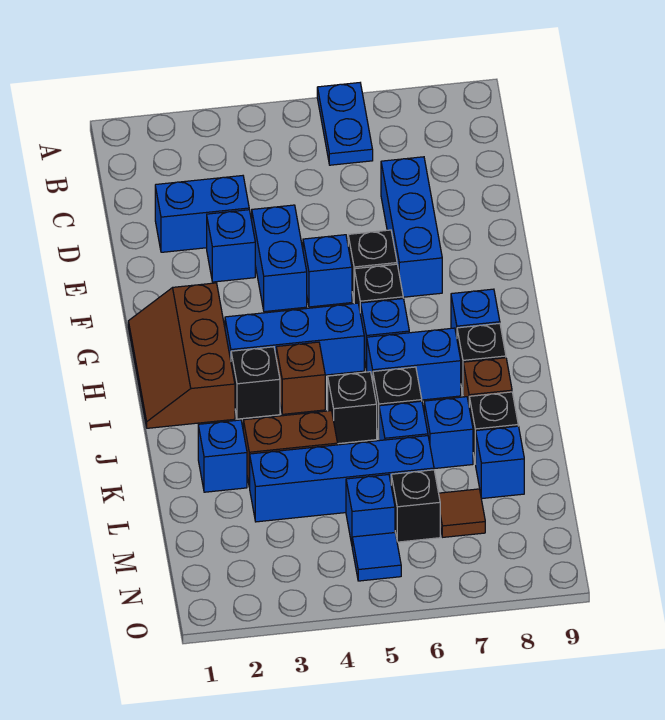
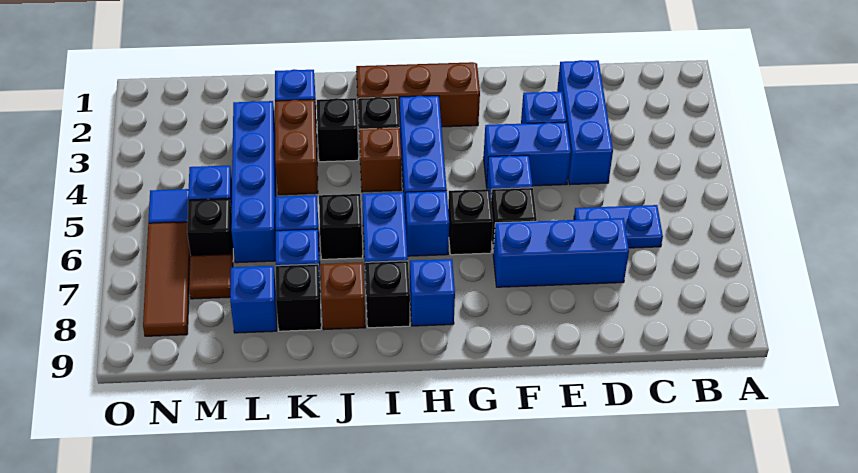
blue 1x2 plate [317,83,373,165] -> blue 1x2 plate moved to [574,205,663,248]
blue 1x2 brick [155,176,249,252] -> blue 1x3 brick [557,60,613,185]
black 1x1 brick [328,372,377,444] -> black 1x1 brick moved to [317,98,358,162]
none -> brown 1x3 tile [143,222,190,336]

